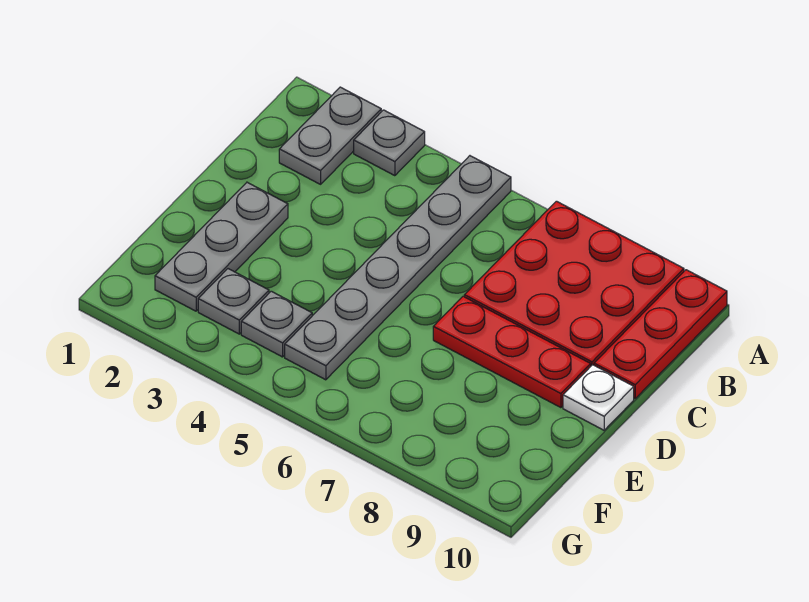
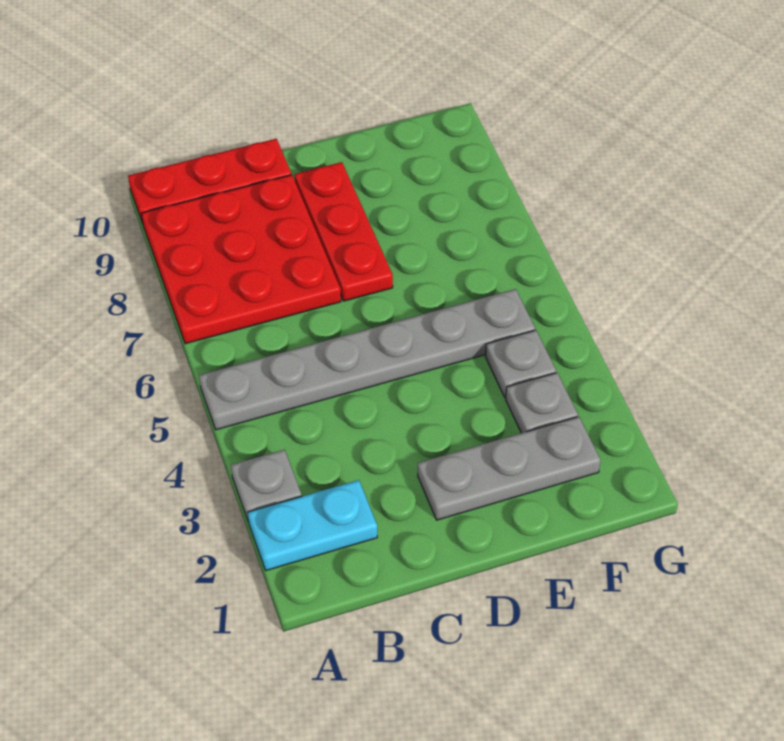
grey 1x2 plate [279,87,381,184] -> cyan 1x2 plate [248,480,377,571]
white 1x1 plate [563,365,634,430] -> none

